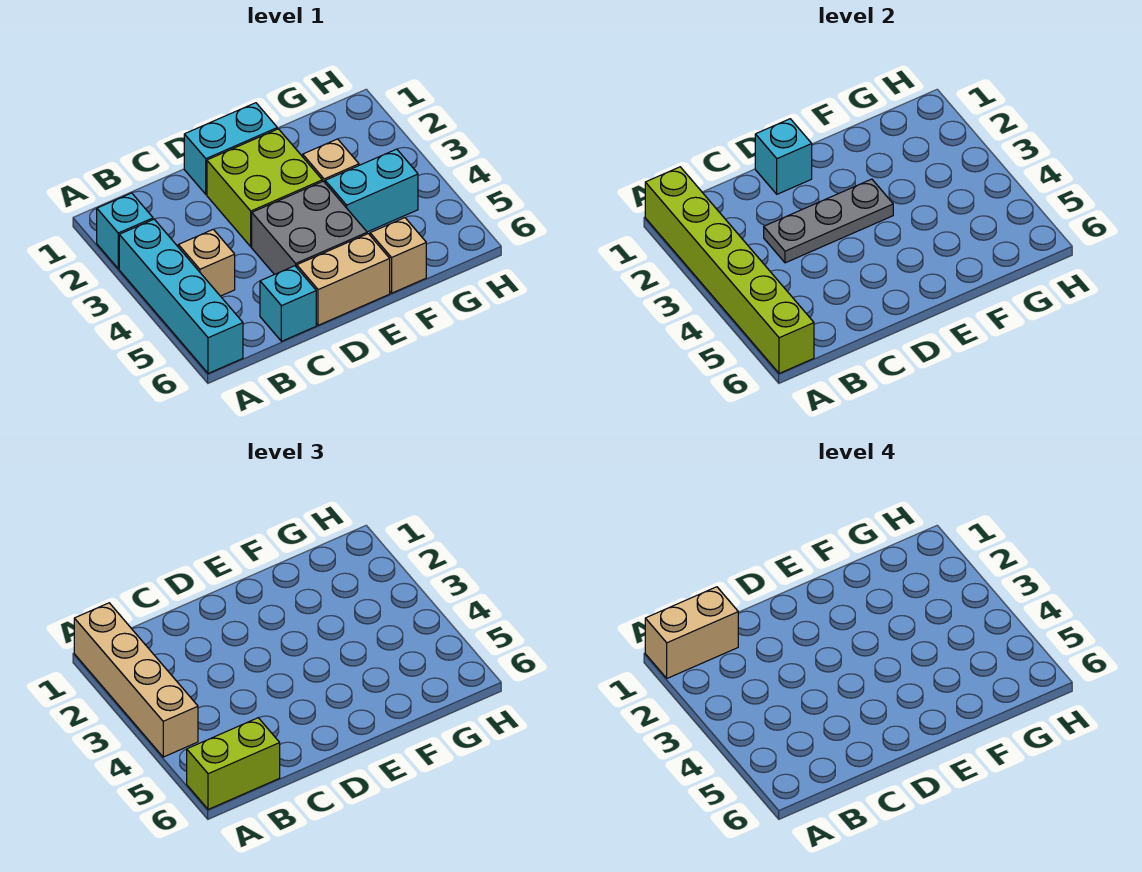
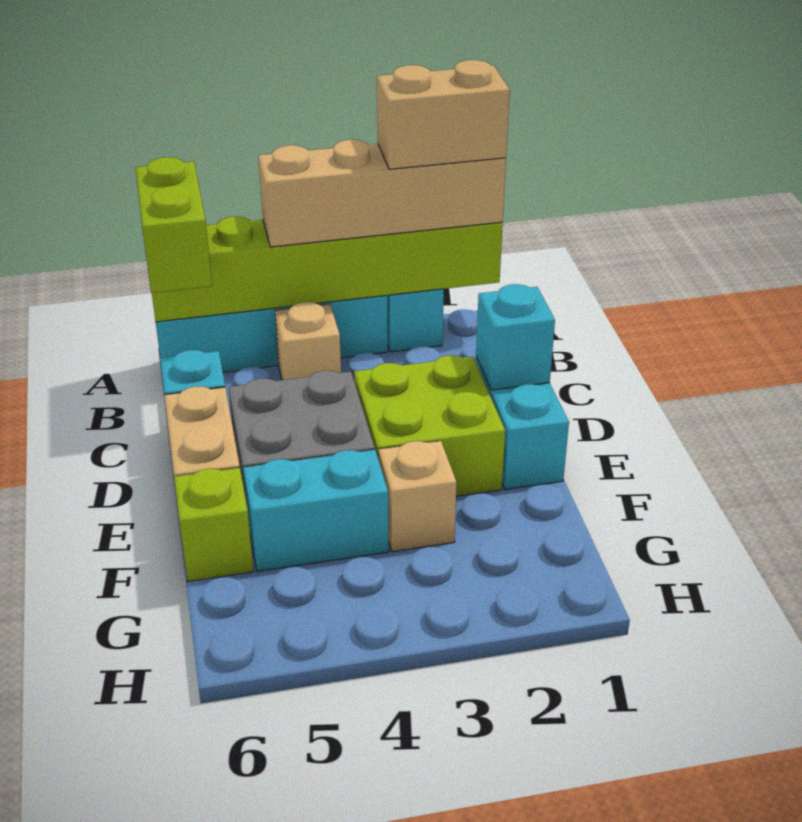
tan 1x2 brick [645,587,738,678] -> tan 1x2 brick turned to [377,60,510,169]
grey 1x3 plate [764,179,893,263] -> none
cyan 1x2 brick [325,149,418,232] -> cyan 1x2 brick turned to [243,450,389,571]
tan 1x1 brick [370,218,426,293] -> lime 1x1 brick [174,468,253,581]

